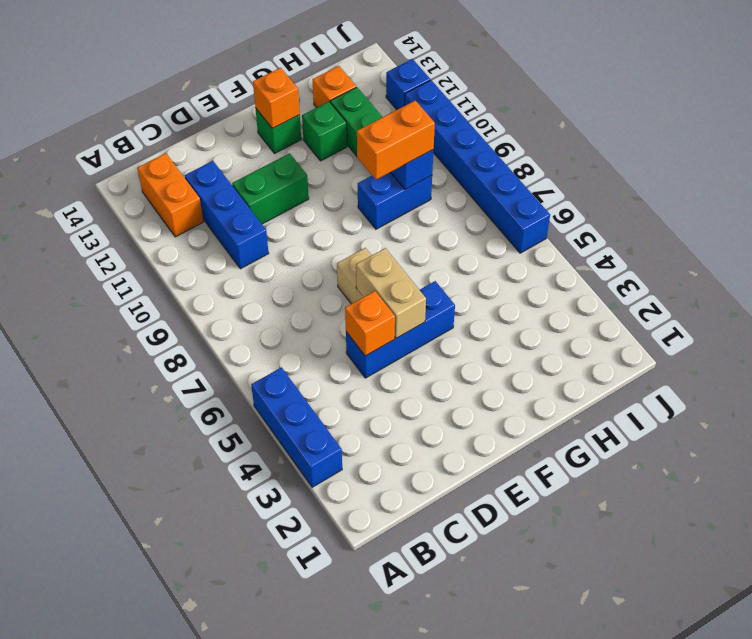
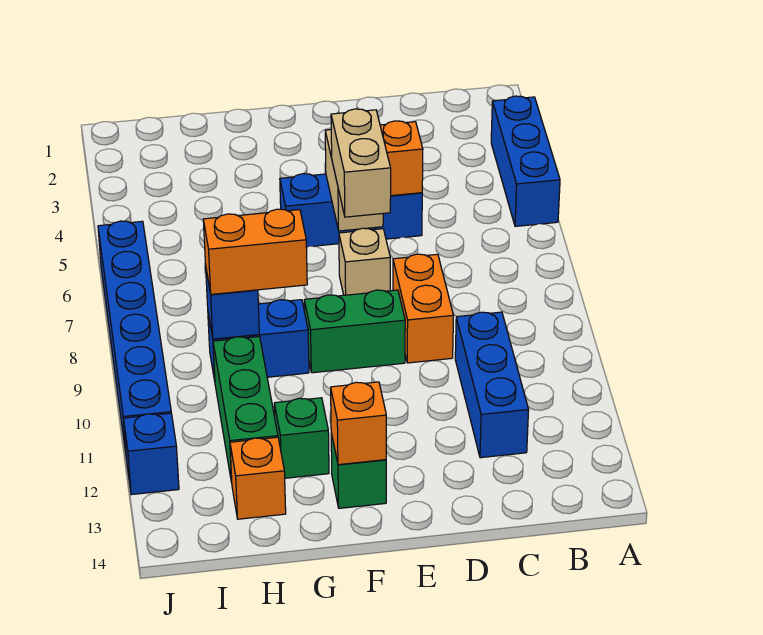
orange 1x2 brick [137,153,203,237] -> orange 1x2 brick moved to [393,254,454,363]
green 1x2 brick [232,153,309,224] -> green 1x2 brick moved to [304,290,405,373]
none -> tan 1x2 brick [331,109,391,217]

